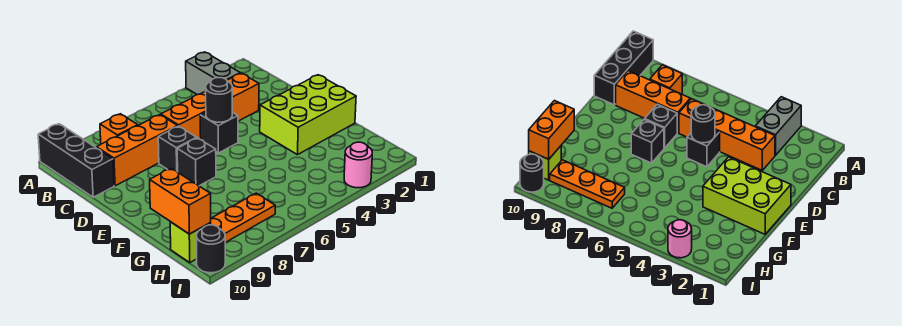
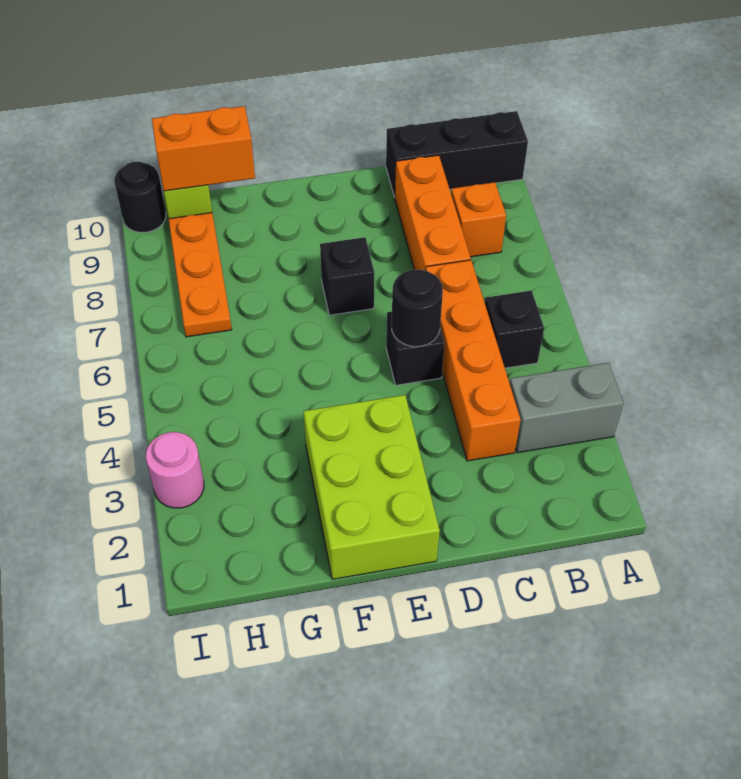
black 1x1 brick [158,126,197,172] -> black 1x1 brick moved to [485,291,544,368]

